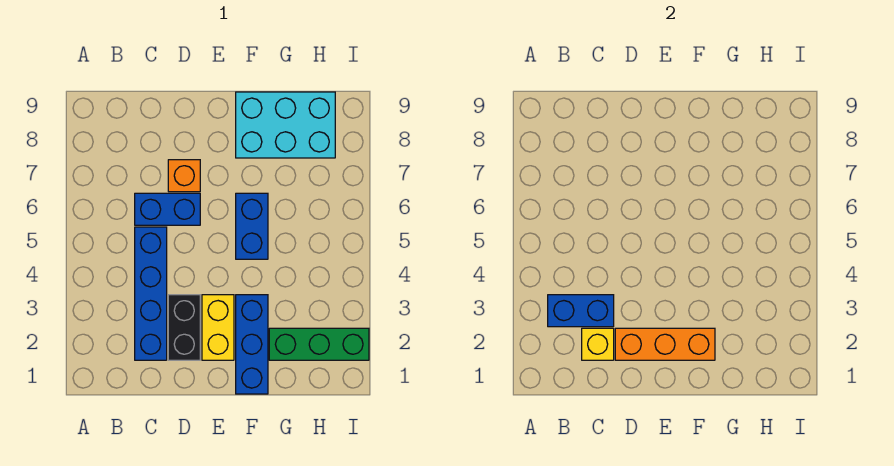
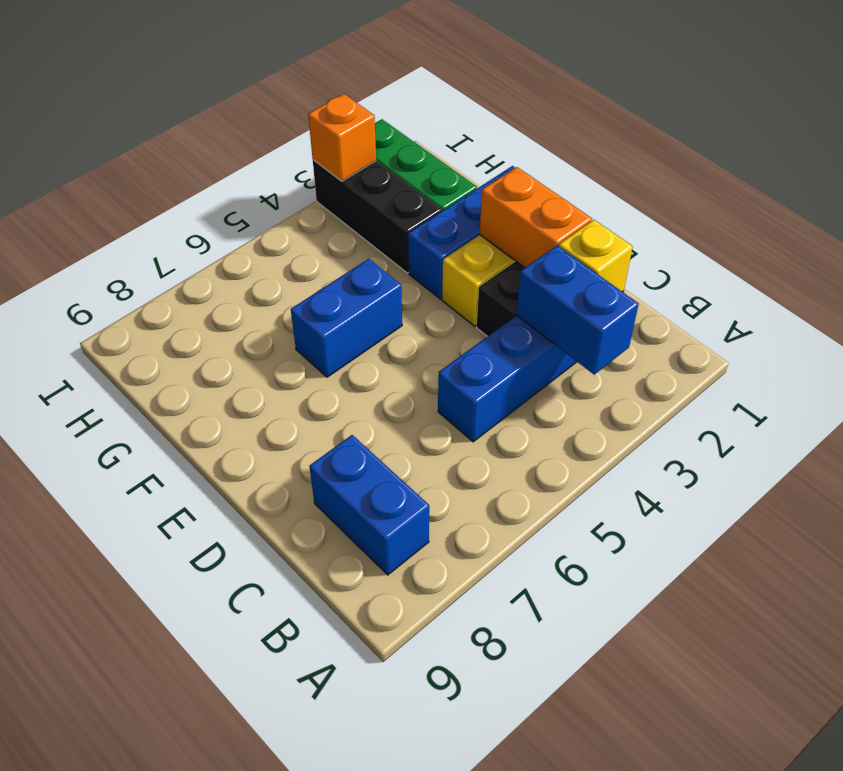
blue 1x2 brick [135,193,200,225] -> blue 1x2 brick moved to [309,435,429,575]
orange 1x3 brick [615,328,715,360] -> orange 1x2 brick [480,167,592,268]
orange 1x1 brick [168,160,200,192] -> orange 1x1 brick moved to [308,94,376,181]
cyan 2x3 brick [236,92,335,158] -> none
none -> black 1x3 brick [313,160,442,273]

